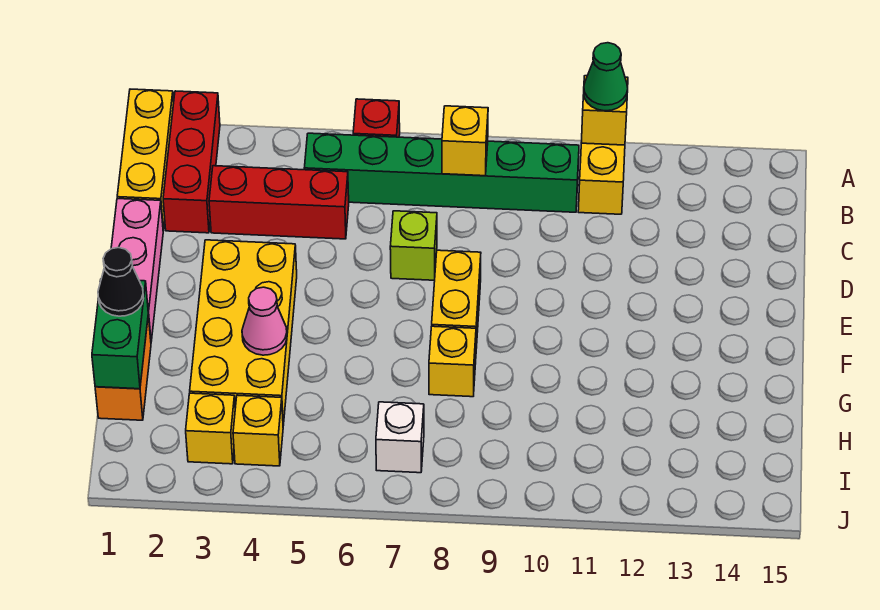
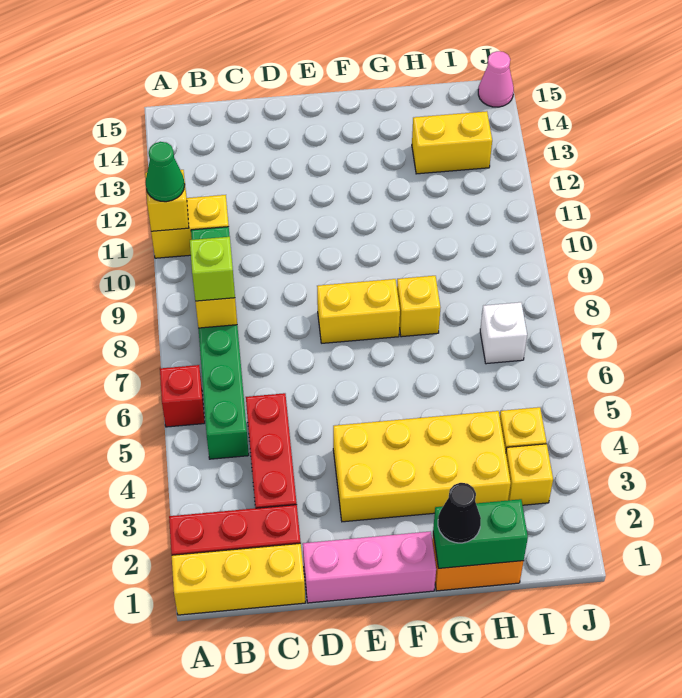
lime 1x1 brick [390,211,437,280] -> lime 1x1 brick moved to [190,237,235,301]
pink 1x1 cone [242,287,287,355] -> pink 1x1 cone moved to [478,51,514,107]
none -> yellow 1x2 brick [412,111,492,174]

